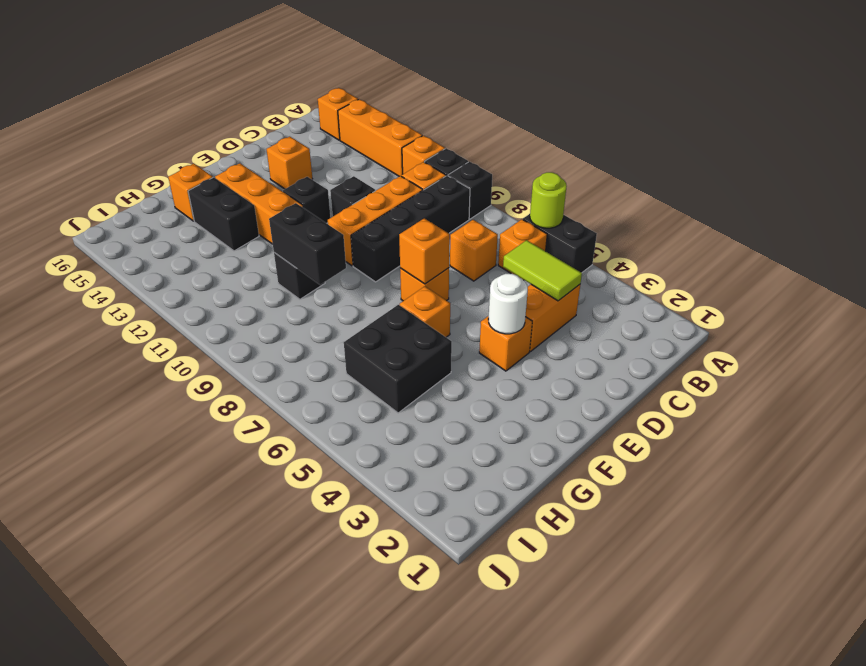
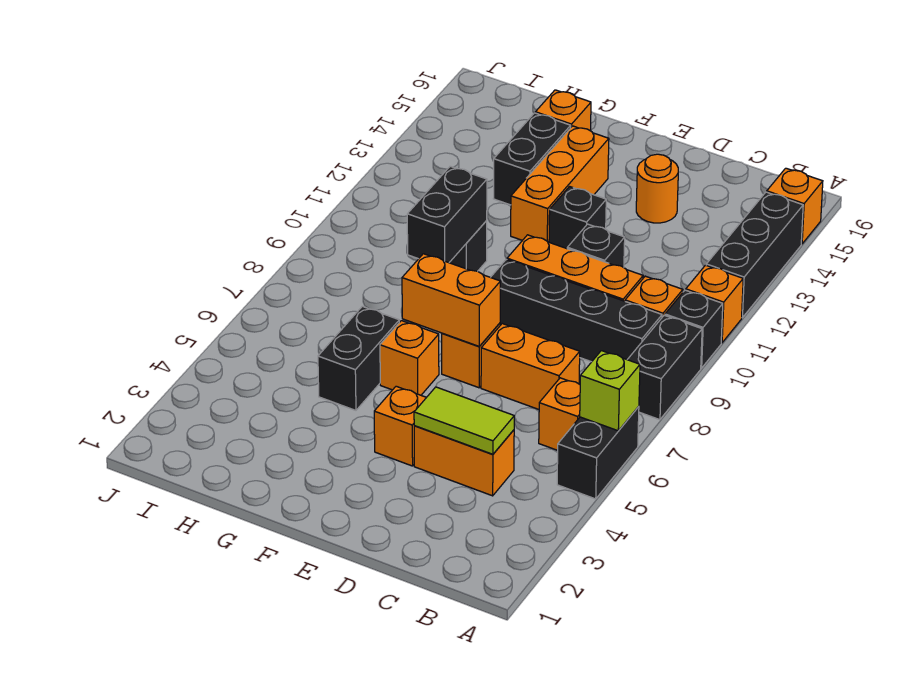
lime 1x1 round brick [530,172,567,228] -> lime 1x1 brick [580,351,640,431]
black 1x1 brick [448,162,492,219] -> black 1x2 brick [627,315,702,420]
orange 1x3 brick [338,99,422,176] -> black 1x3 brick [706,192,803,318]
lime 1x2 tile [503,240,582,301] -> lime 1x2 tile turned to [414,387,514,454]
orange 1x1 brick [450,220,498,281] -> orange 1x2 brick [481,324,580,409]
orange 1x1 brick [266,137,312,189] -> orange 1x1 round brick [636,154,678,223]
white 1x1 round brick [488,274,528,334] -> none
orange 1x1 brick [399,218,450,284] -> orange 1x2 brick [402,254,500,346]
black 2x2 brick [344,305,452,413] -> black 1x2 brick [318,306,399,410]

